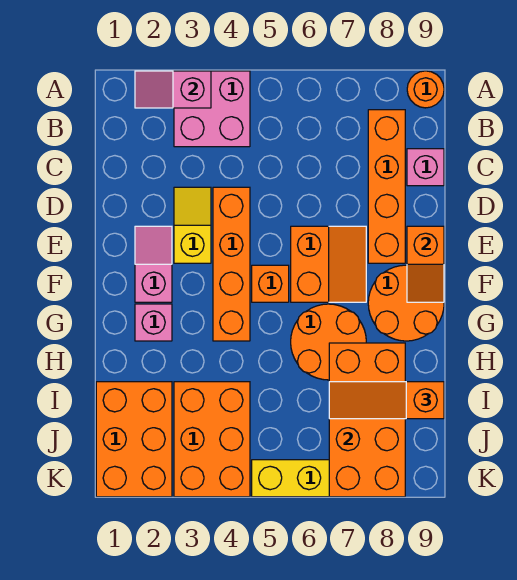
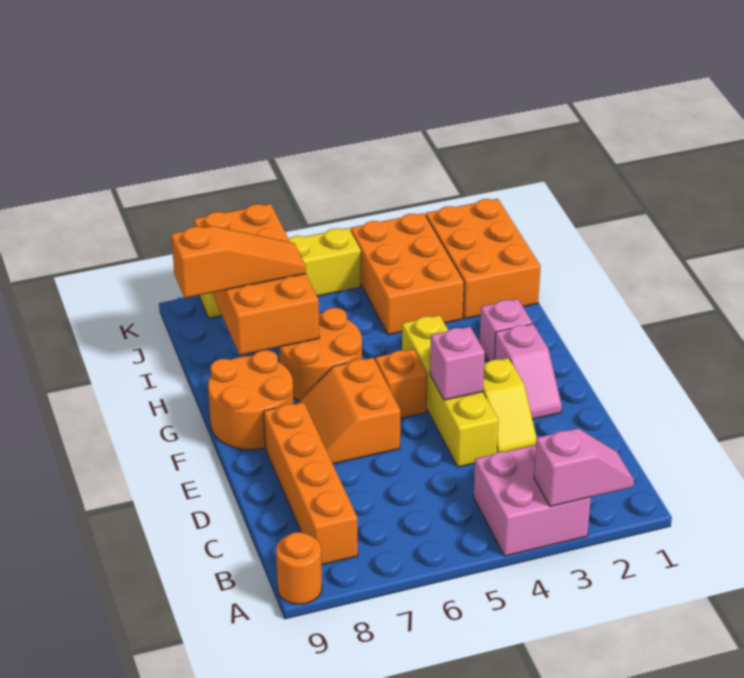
pink 1x1 brick [407,149,444,186] -> pink 1x1 brick moved to [430,327,485,400]
orange 1x4 brick [213,187,250,341] -> yellow 1x4 brick [402,315,499,467]
orange 1x2 slope [407,226,444,302] -> none

